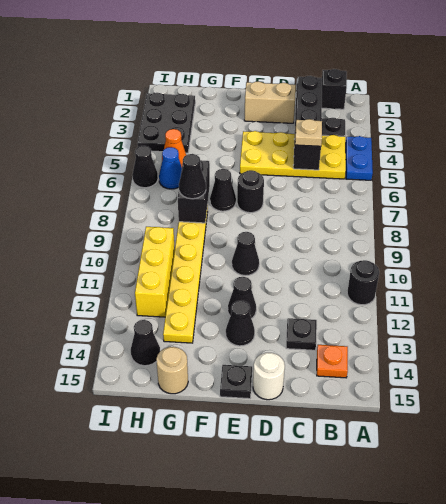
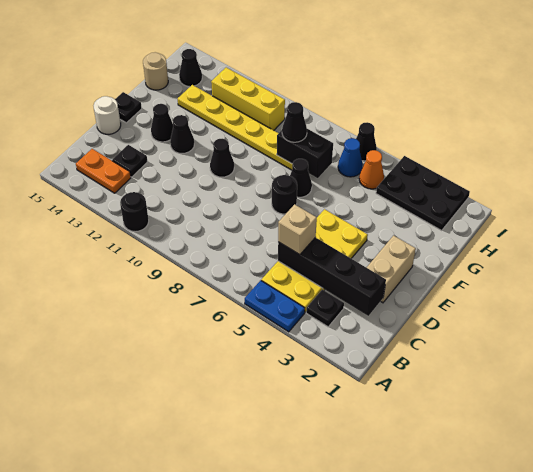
black 1x1 brick [322,69,347,109] -> none
orange 1x1 plate [317,345,348,378] -> orange 1x2 plate [76,149,131,193]
tan 1x1 plate [295,119,322,146] -> tan 1x1 brick [278,204,317,255]

